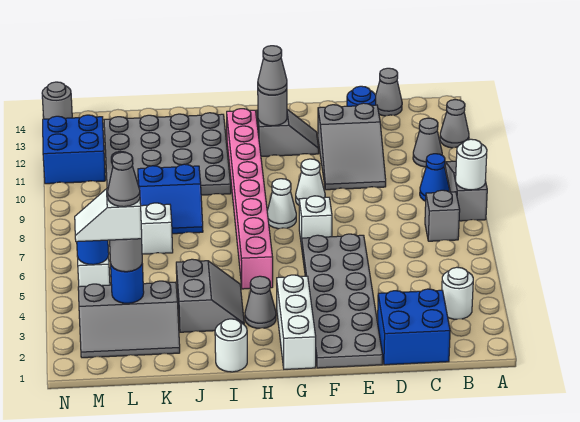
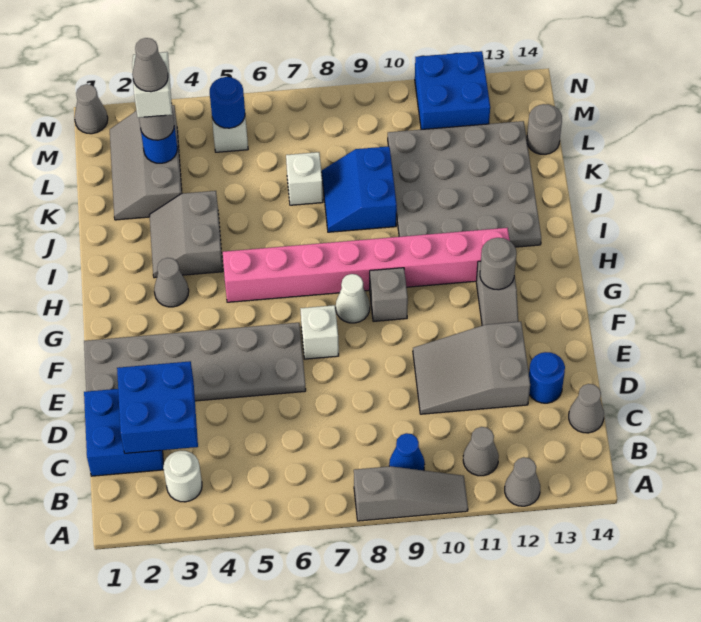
white 1x1 round brick [456,139,487,190] -> none
grey 1x1 brick [425,190,460,241] -> grey 1x1 brick moved to [370,268,408,321]
none -> blue 2x2 brick [117,361,198,453]
white 1x1 cone [296,159,325,205] -> none
white 1x3 brick [277,275,316,369] -> none
grey 1x1 cone [258,46,287,95] -> grey 1x1 cone moved to [74,84,108,134]
white 1x1 round brick [215,319,247,372] -> none
grey 2x2 slope [176,259,244,332] -> grey 2x2 slope turned to [150,191,223,278]
grey 1x1 round brick [42,82,72,119] -> grey 1x1 round brick moved to [527,104,562,154]

